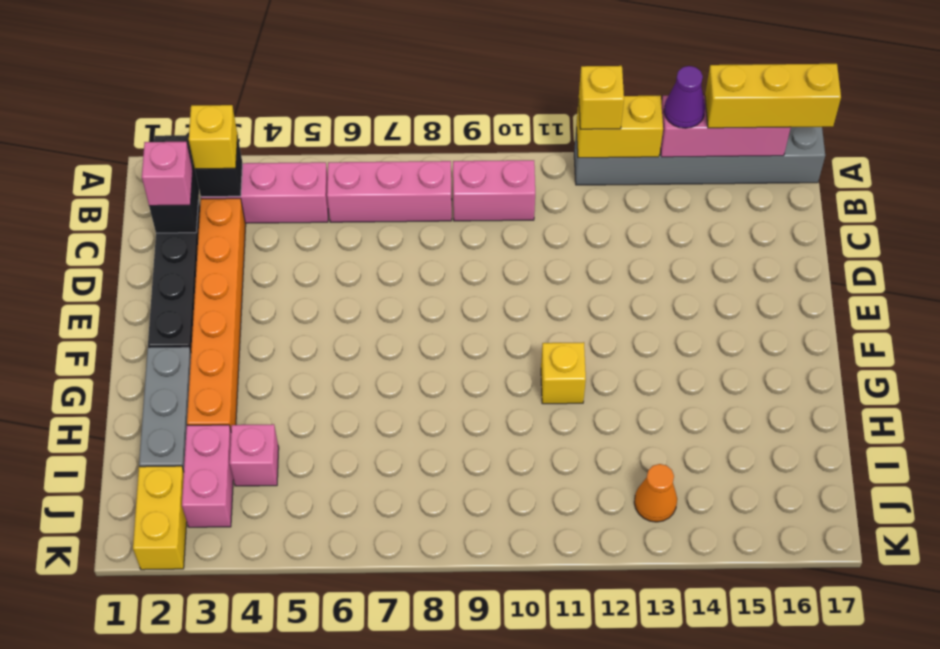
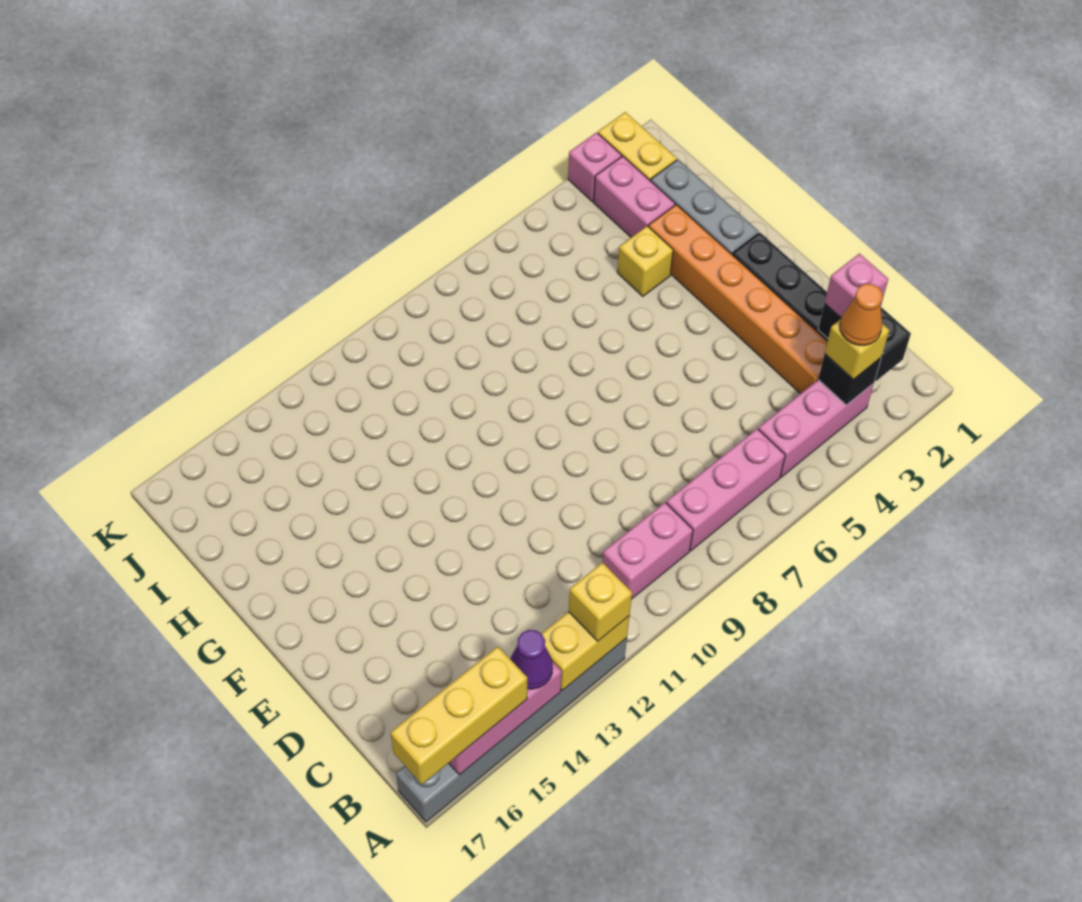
yellow 1x1 brick [541,342,586,404] -> yellow 1x1 brick moved to [617,226,673,296]
pink 1x1 brick [230,424,279,486] -> pink 1x1 brick moved to [568,132,622,202]
orange 1x1 cone [634,464,677,522] -> orange 1x1 cone moved to [840,284,882,345]

